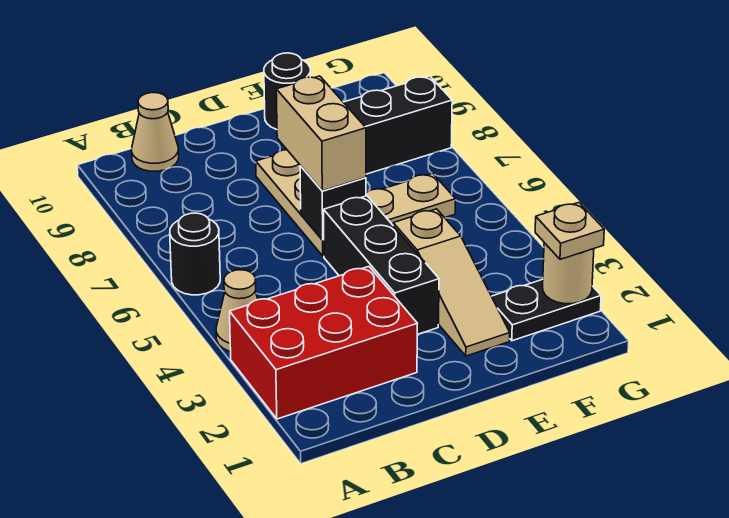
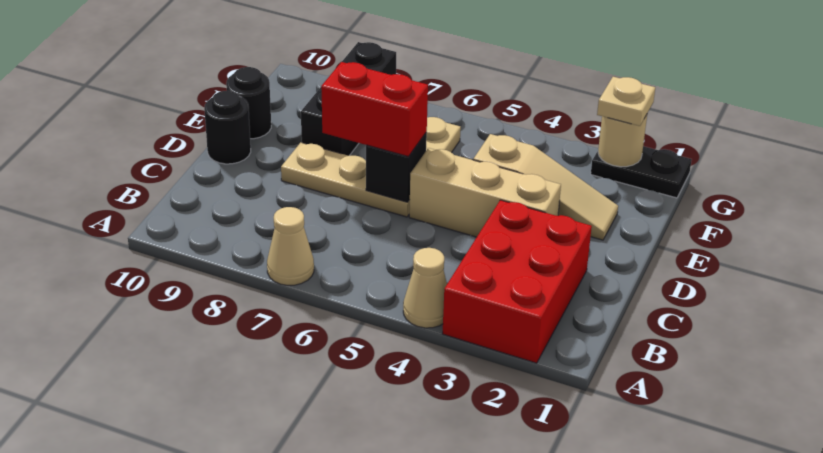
black 1x1 round brick [170,213,220,295] -> black 1x1 round brick moved to [204,91,251,164]
tan 1x1 cone [132,93,179,171] -> tan 1x1 cone moved to [267,207,314,285]
black 1x3 brick [324,196,439,334] -> tan 1x3 brick [409,148,561,237]
tan 1x2 brick [276,76,366,191] -> red 1x2 brick [321,62,428,157]
black 1x2 plate [492,279,601,341] -> black 1x2 plate turned to [591,146,692,198]

